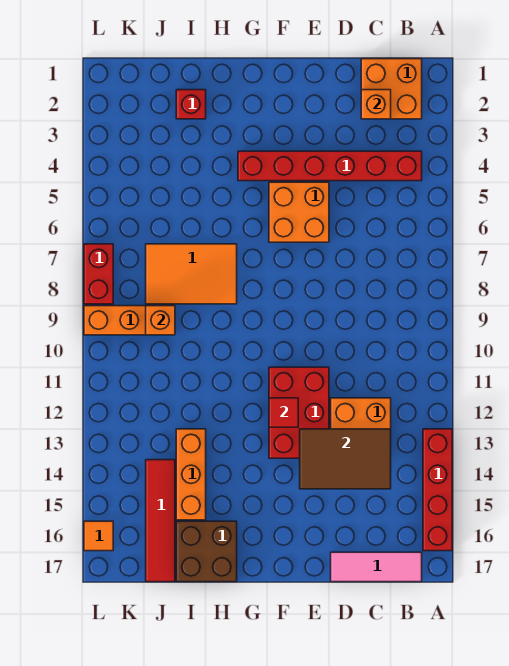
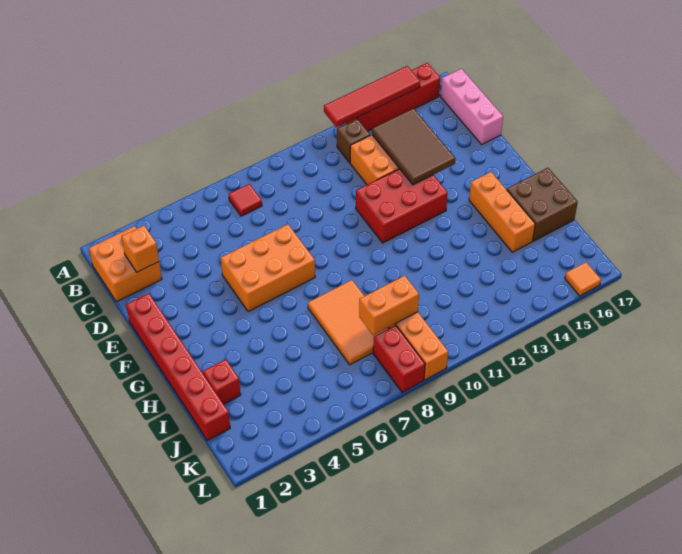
red 1x6 brick [238,151,422,181] -> red 1x6 brick moved to [126,293,230,440]
none -> brown 1x1 brick [337,119,370,163]
pink 1x3 tile [331,552,422,582] -> pink 1x3 brick [441,69,503,144]
orange 2x2 brick [269,182,329,242] -> orange 2x3 brick [221,224,315,312]
red 1x1 tile [269,398,298,427] -> red 1x1 tile moved to [229,184,262,216]
orange 1x3 brick [176,429,206,520] -> orange 1x3 brick turned to [469,172,535,252]
orange 1x1 brick [146,306,175,335] -> orange 1x2 brick [359,275,419,335]
red 1x4 tile [146,460,175,582] -> red 1x4 tile moved to [324,66,420,127]
red 1x2 brick [84,244,113,304] -> red 1x2 brick turned to [373,325,425,392]

